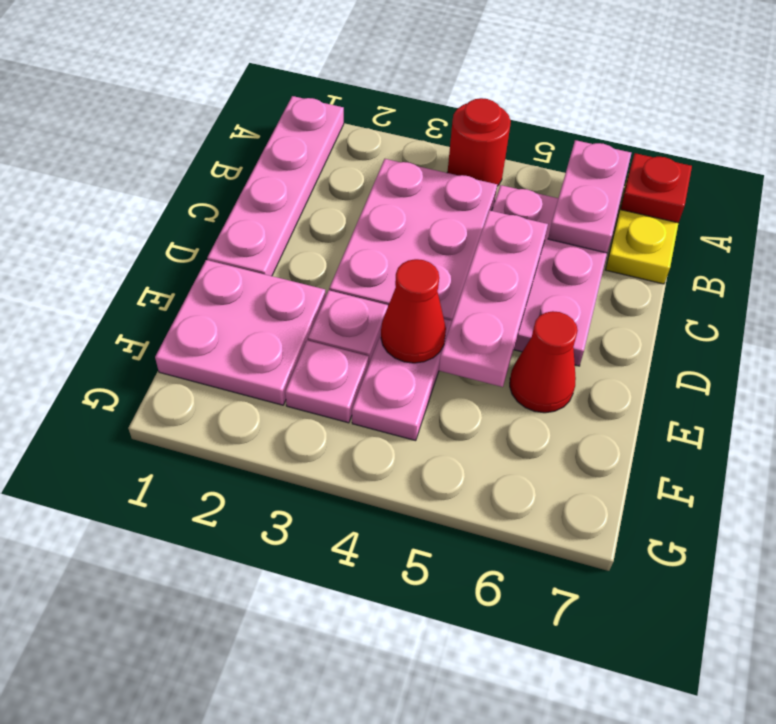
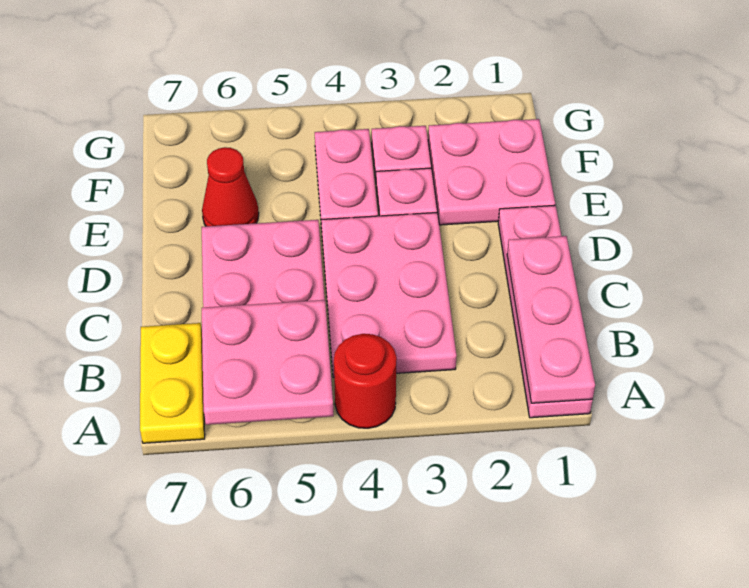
pink 1x2 plate [548,140,631,253] -> pink 2x2 plate [202,300,334,425]
red 1x1 plate [620,153,692,223] -> none
pink 1x3 plate [439,210,548,387] -> pink 1x3 plate moved to [507,236,595,403]
red 1x1 cone [381,259,446,363] -> none

